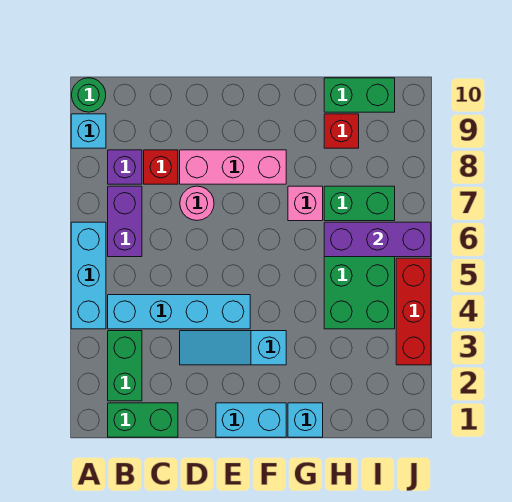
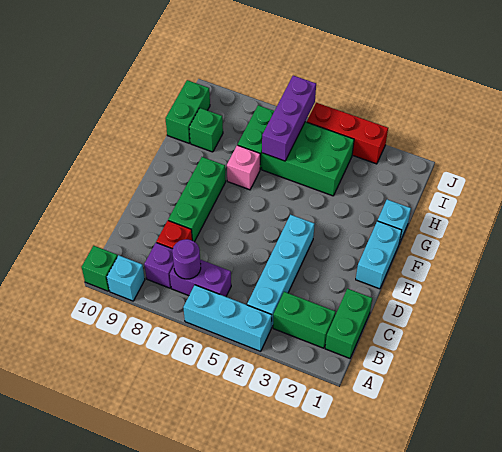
green 1x1 round brick [72,78,106,112] -> green 1x1 brick [82,246,118,291]
none -> purple 1x1 round brick [172,239,201,279]
cyan 1x3 slope [180,331,286,365] -> none
pink 1x1 round brick [180,186,214,220] -> none
pink 1x3 brick [180,150,286,184] -> green 1x3 brick [168,157,226,242]
red 1x1 brick [324,114,359,148] -> green 1x1 brick [189,108,223,152]

